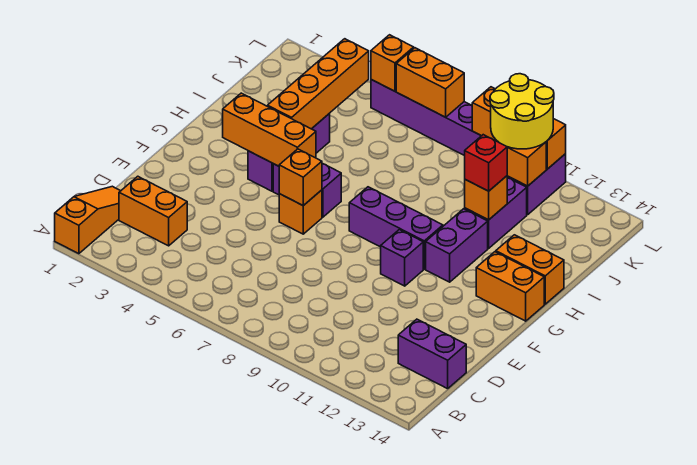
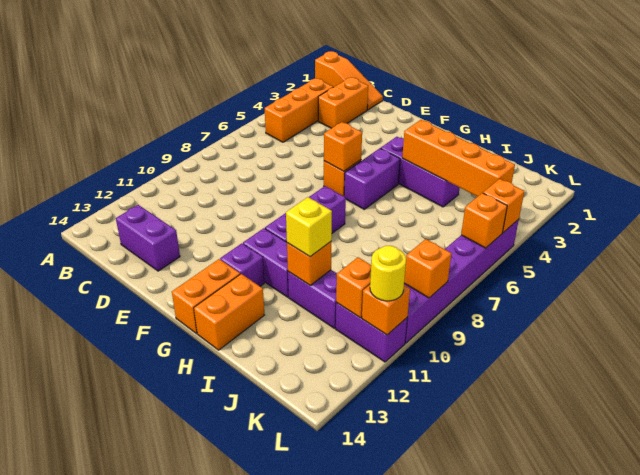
purple 1x2 brick [398,319,466,389] -> purple 1x2 brick turned to [116,205,180,271]
purple 1x1 brick [381,230,423,286] -> purple 1x1 brick moved to [220,243,264,286]
orange 1x3 brick [223,93,316,166] -> orange 1x3 brick moved to [265,78,333,142]
red 1x1 brick [465,135,507,191] -> yellow 1x1 brick [286,197,332,257]
yellow 2x2 round brick [490,74,554,149] -> yellow 1x1 round brick [370,246,406,301]
orange 1x2 brick [396,48,464,117] -> orange 1x1 brick [461,193,507,248]

